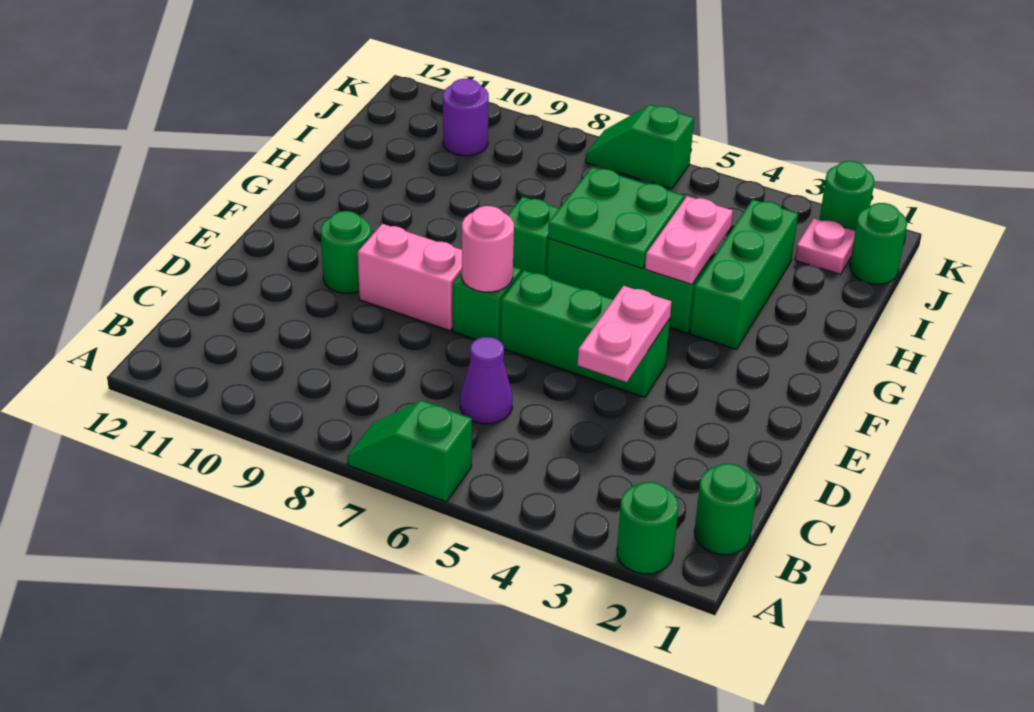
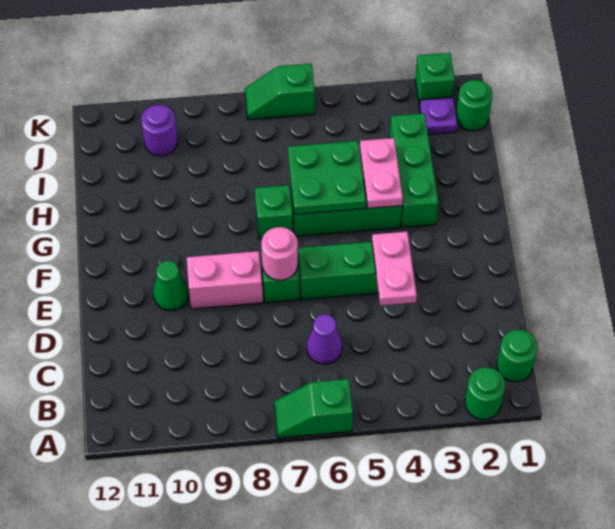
green 1x1 round brick [321,211,371,293] -> green 1x1 cone [153,261,188,311]
pink 1x1 plate [795,218,855,274] -> purple 1x1 plate [420,97,458,135]
green 1x1 round brick [819,161,874,231] -> green 1x1 brick [415,53,455,106]

